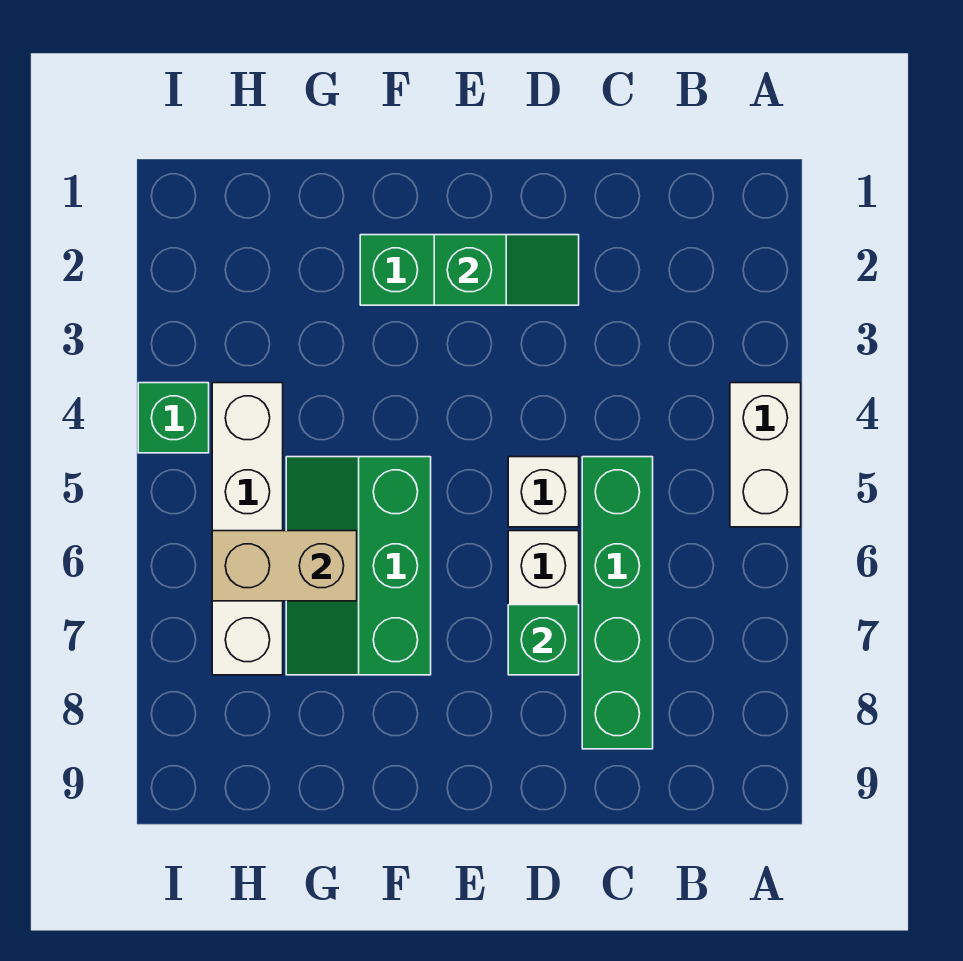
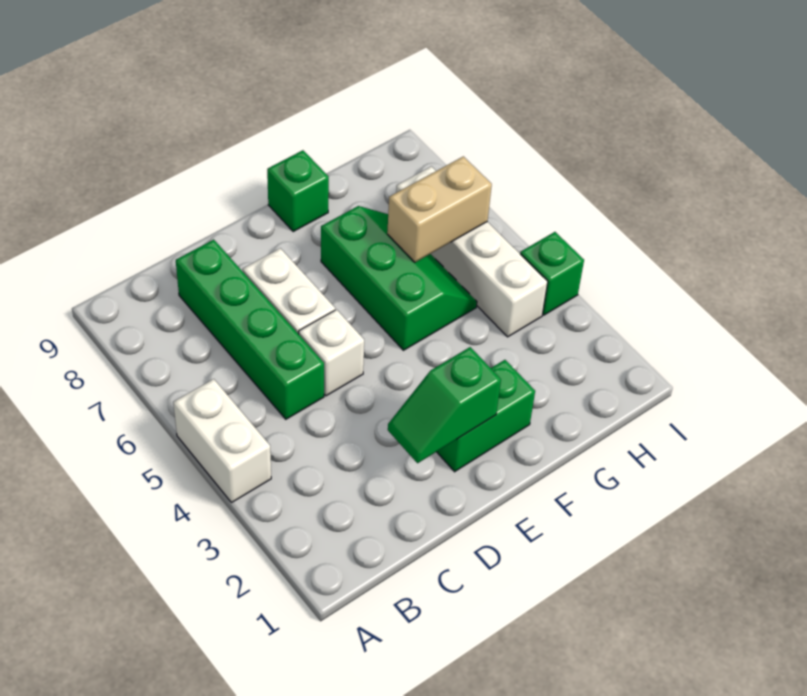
green 1x1 brick [508,605,579,675] -> green 1x1 brick moved to [267,150,329,232]

